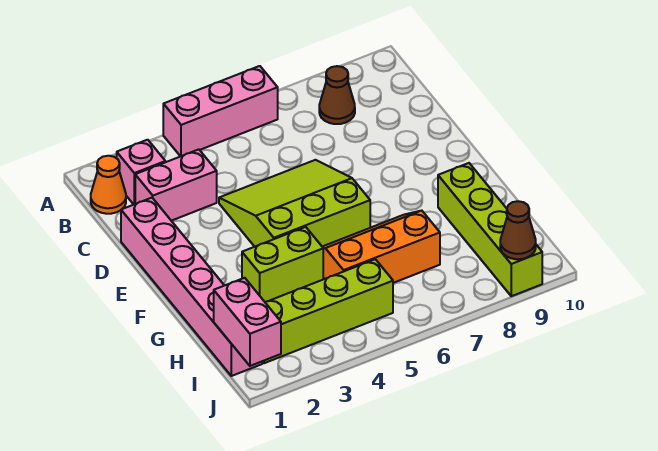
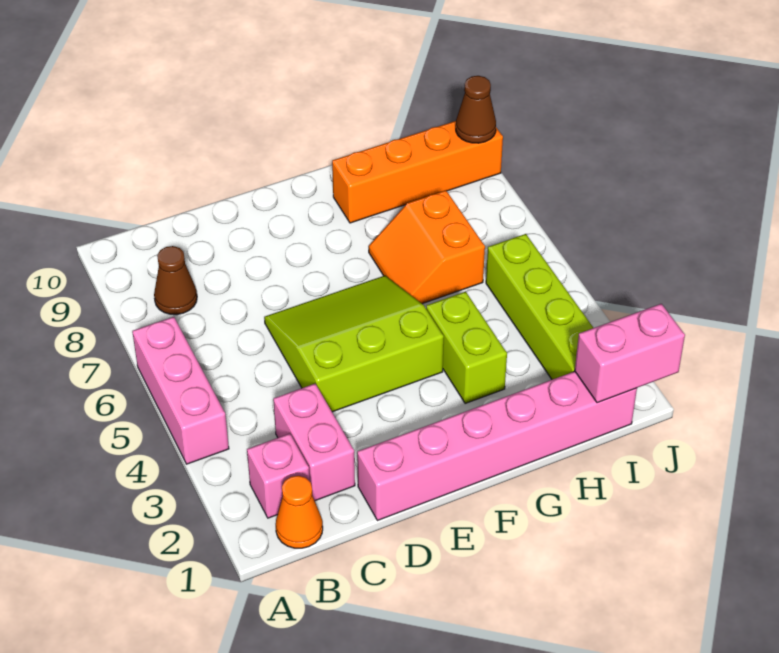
lime 3x3 slope [219,160,370,247] -> lime 3x3 slope turned to [264,276,444,412]
orange 2x3 slope [323,211,440,283] -> orange 2x2 slope [369,190,485,304]
lime 1x4 brick [438,163,542,296] -> orange 1x4 brick [332,121,503,223]

